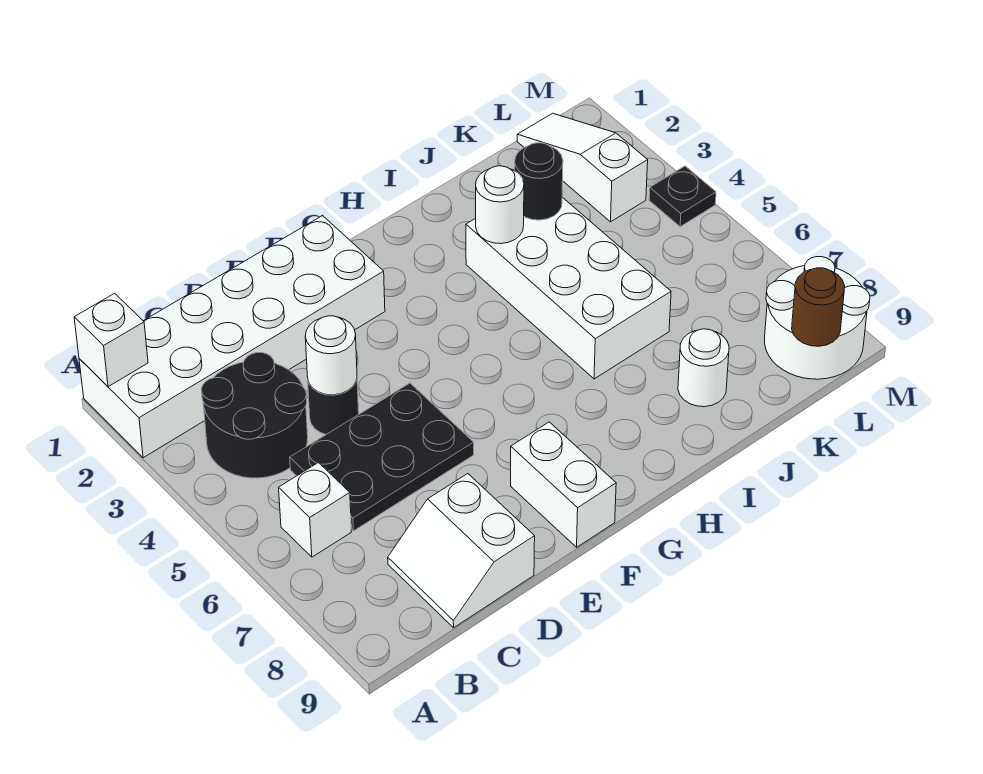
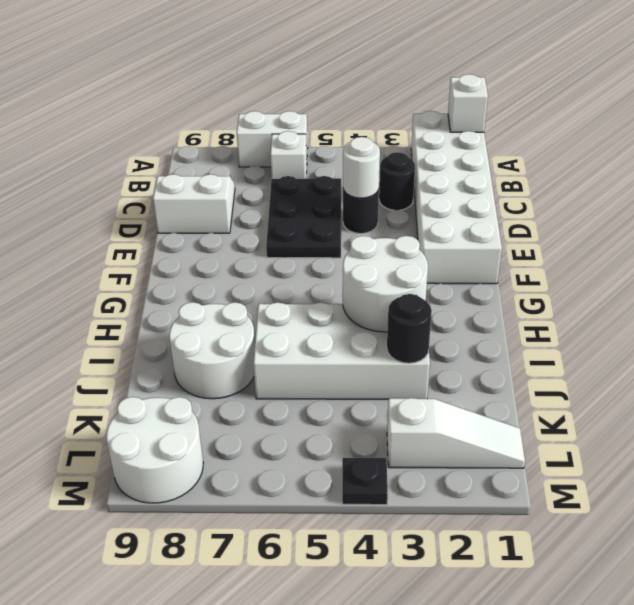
black 2x2 round brick [201,353,308,478] -> black 1x1 round brick [379,152,415,210]
white 1x2 brick [511,422,616,547] -> white 1x2 brick moved to [237,111,308,167]
white 1x1 round brick [476,166,524,244] -> white 2x2 round brick [343,236,428,332]
white 1x1 round brick [678,329,729,407] -> white 2x2 round brick [169,302,255,399]
brown 1x1 round brick [792,268,845,346] -> none

